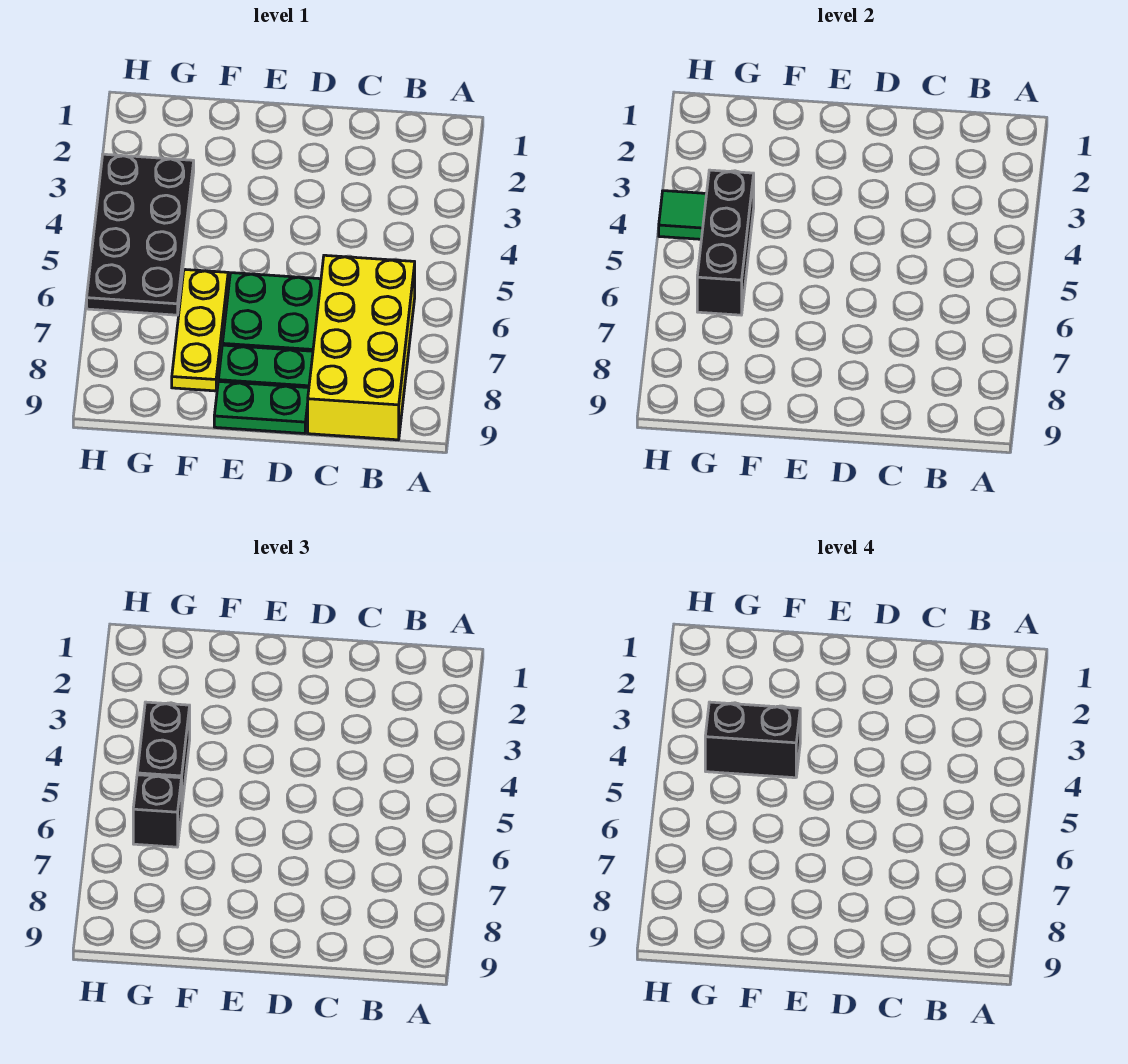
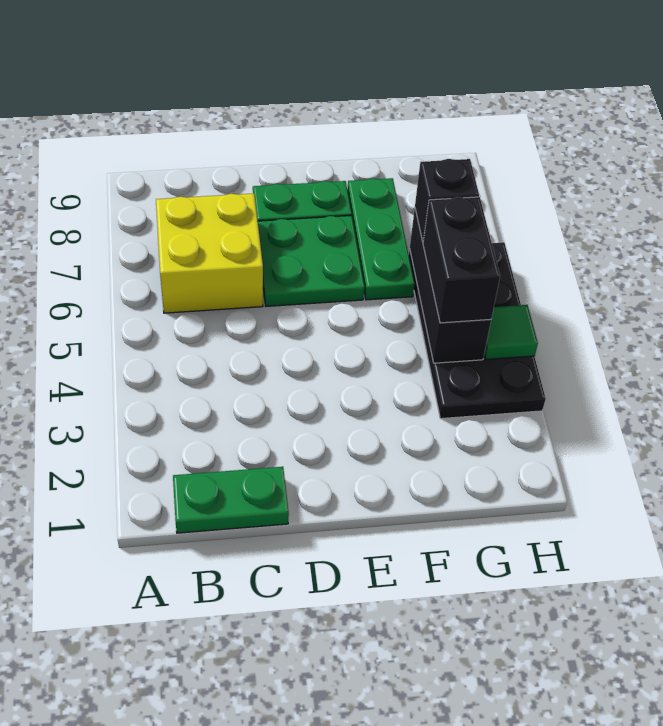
yellow 2x4 brick [308,255,415,440] -> yellow 2x2 brick [156,193,263,313]
green 1x2 plate [214,381,309,433] -> green 1x2 plate moved to [173,467,289,533]
black 1x2 brick [705,702,800,778] -> none
yellow 1x3 plate [172,269,228,391] -> green 1x3 plate [347,178,415,300]

